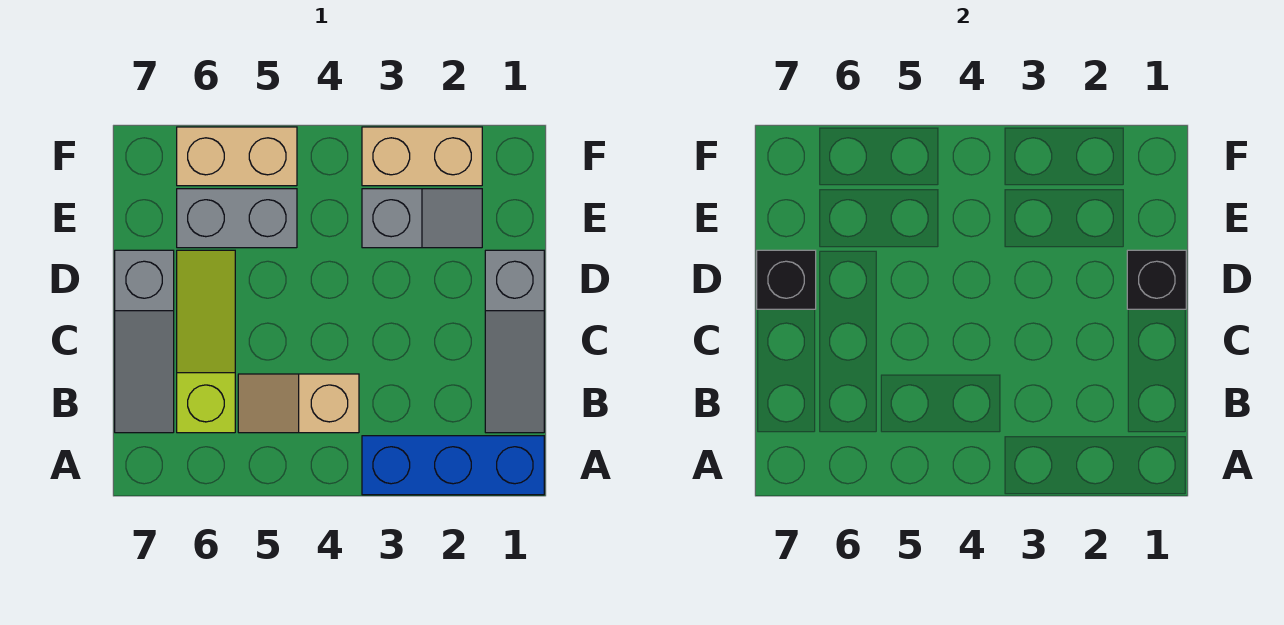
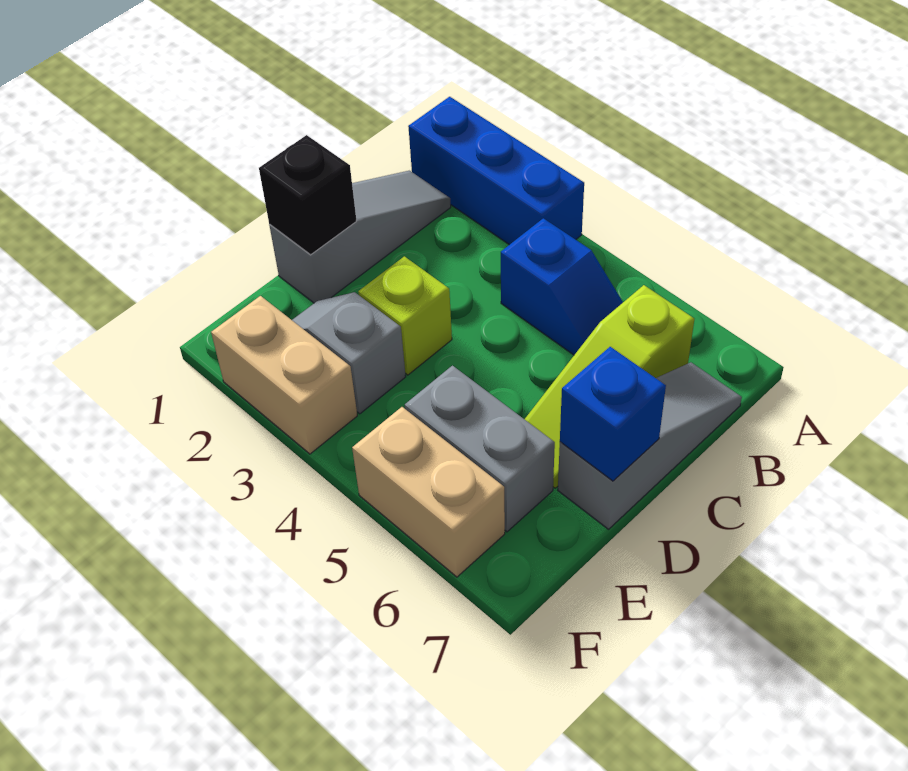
tan 1x2 slope [238,374,359,433] -> blue 1x2 slope [501,218,623,355]
none -> lime 1x1 brick [358,256,452,375]
black 1x1 brick [757,250,816,309] -> blue 1x1 brick [560,347,666,481]

